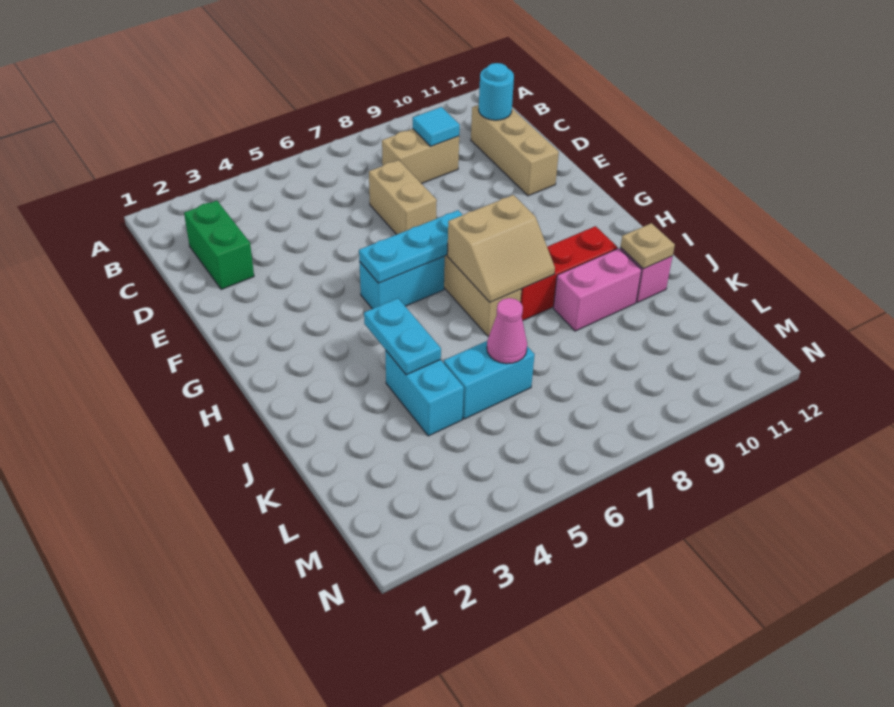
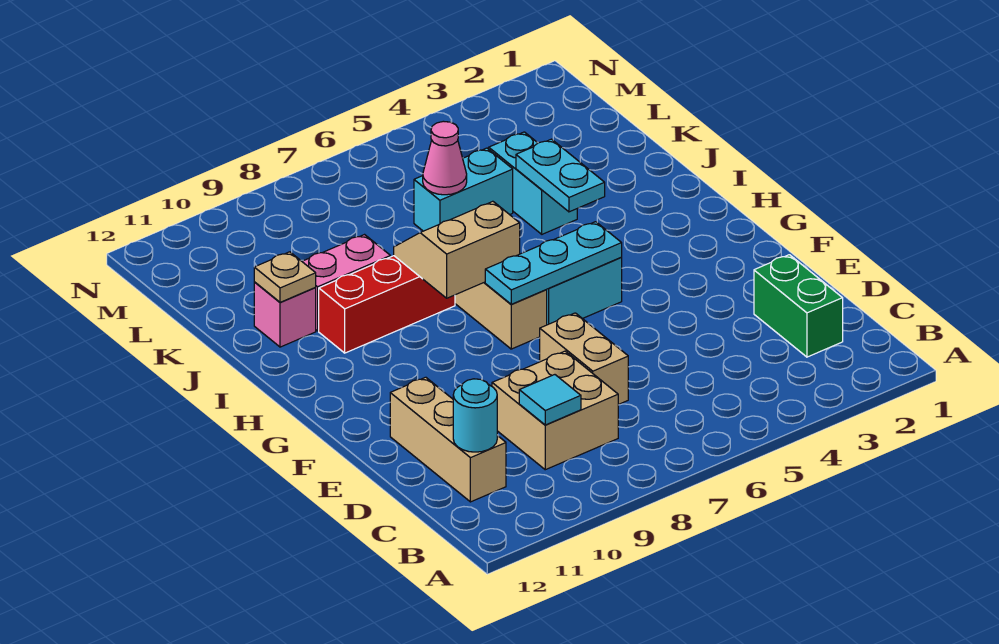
tan 1x2 brick [382,129,459,184] -> tan 2x2 brick [492,351,618,470]

